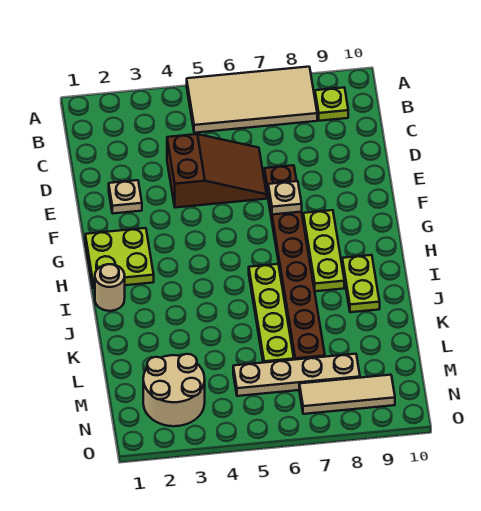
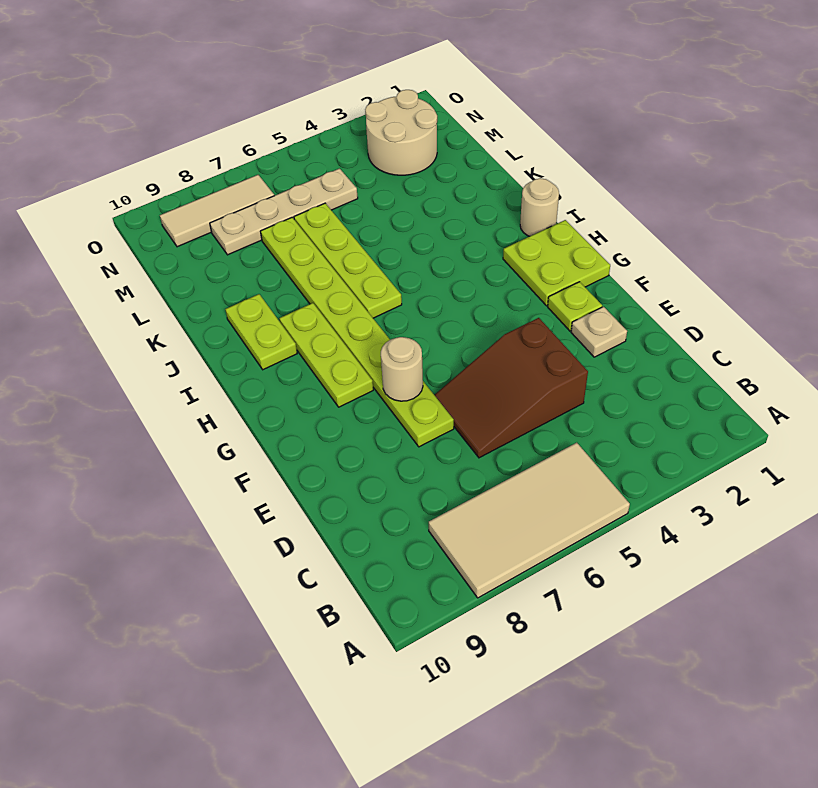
lime 1x1 plate [315,88,348,121] -> lime 1x1 plate moved to [548,282,602,331]
brown 1x8 plate [264,165,325,360] -> lime 1x8 plate [261,217,454,447]
tan 1x1 plate [268,181,302,214] -> tan 1x1 round brick [381,337,423,401]

